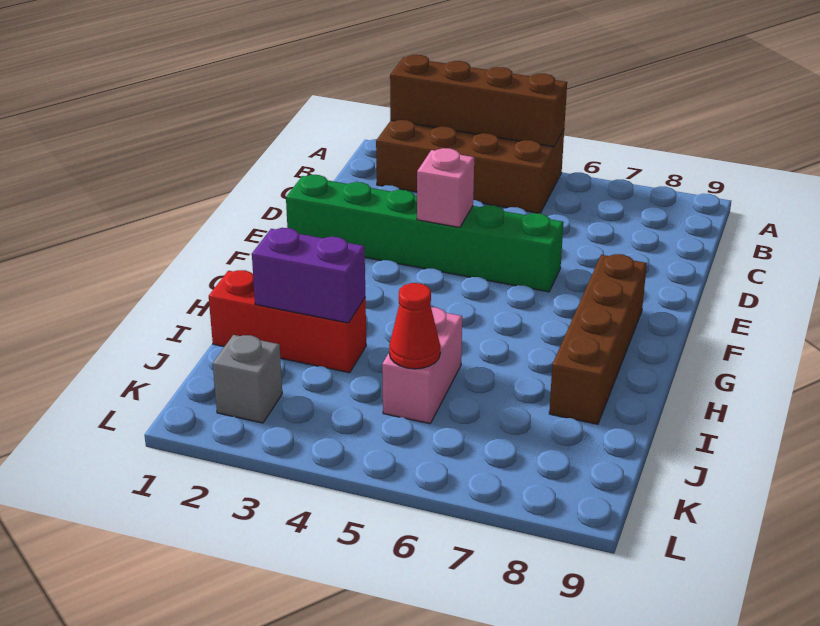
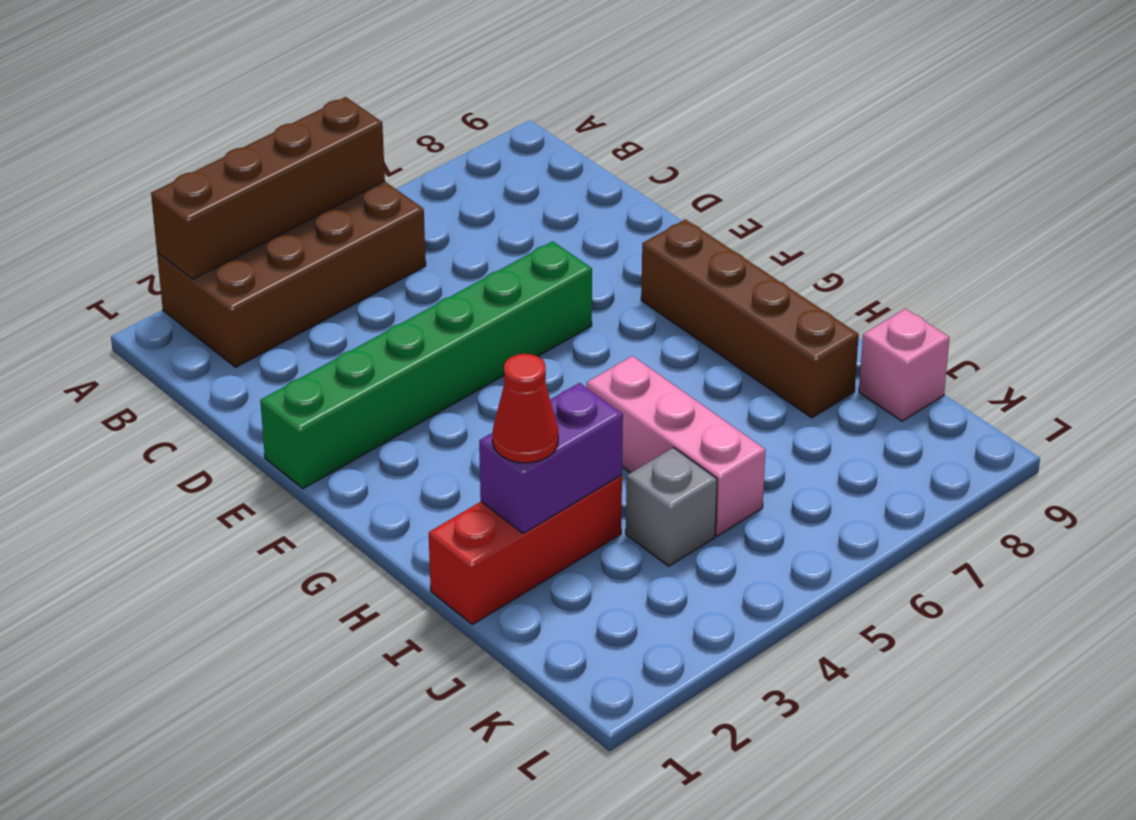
pink 1x1 brick [417,148,474,228] -> pink 1x1 brick moved to [859,309,950,421]
pink 1x2 brick [382,307,462,424] -> pink 1x3 brick [587,356,766,536]
red 1x1 cone [389,283,440,369] -> red 1x1 cone moved to [493,354,558,463]
grey 1x1 brick [213,335,282,423] -> grey 1x1 brick moved to [626,448,717,566]

